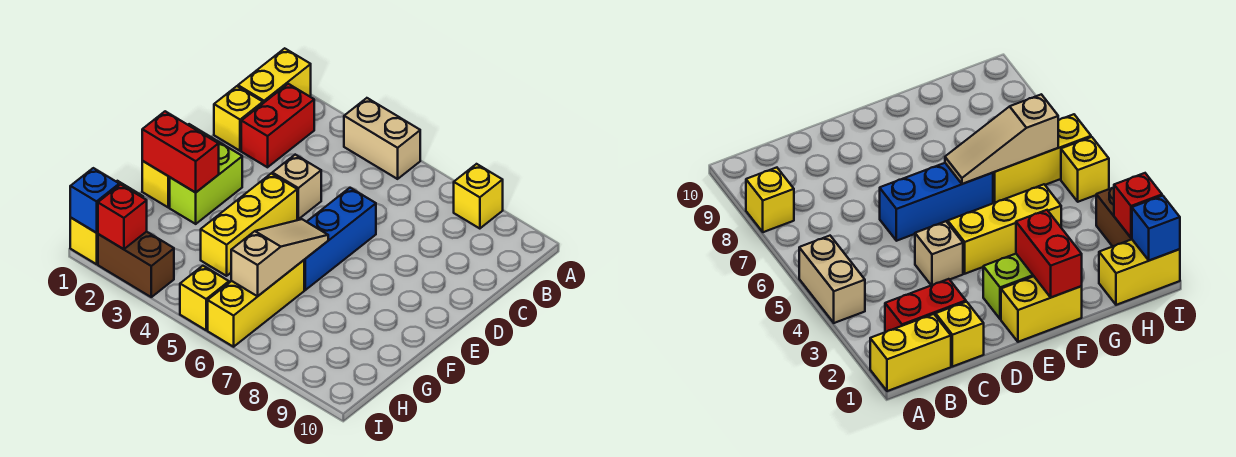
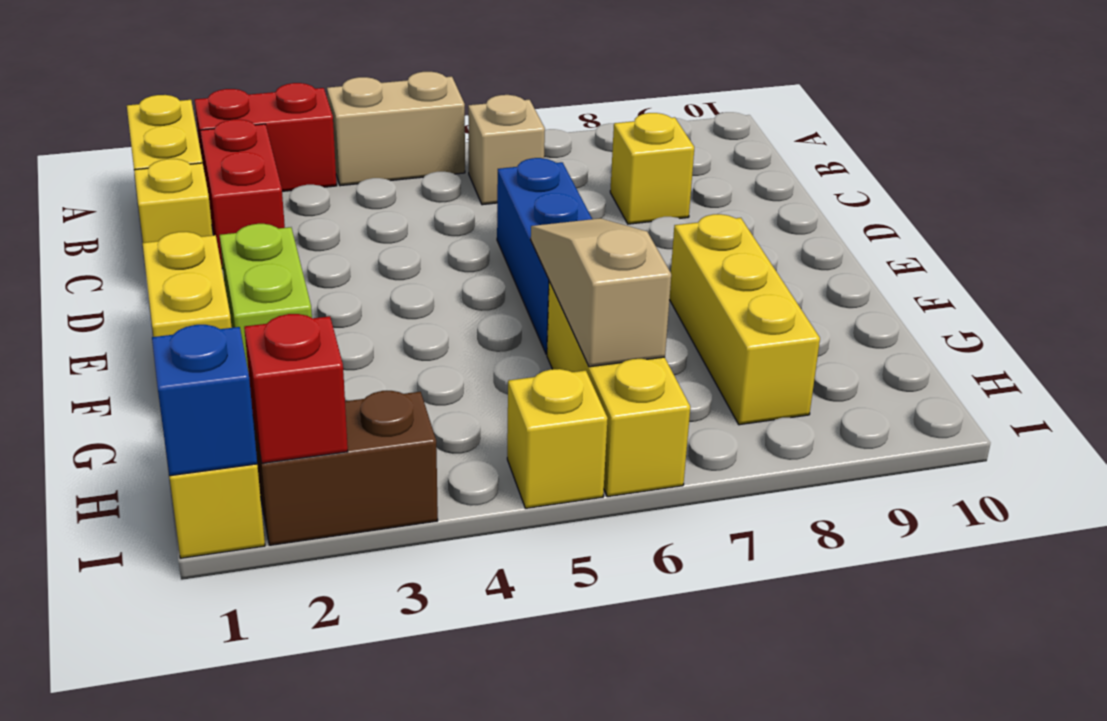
yellow 1x1 brick [454,164,503,229] -> yellow 1x1 brick moved to [610,113,694,224]
tan 1x1 brick [272,155,321,219] -> tan 1x1 brick moved to [468,95,545,205]
yellow 1x3 brick [201,174,297,276] -> yellow 1x3 brick moved to [669,214,820,425]
red 1x2 brick [142,111,219,192] -> red 1x2 brick moved to [195,83,337,191]

